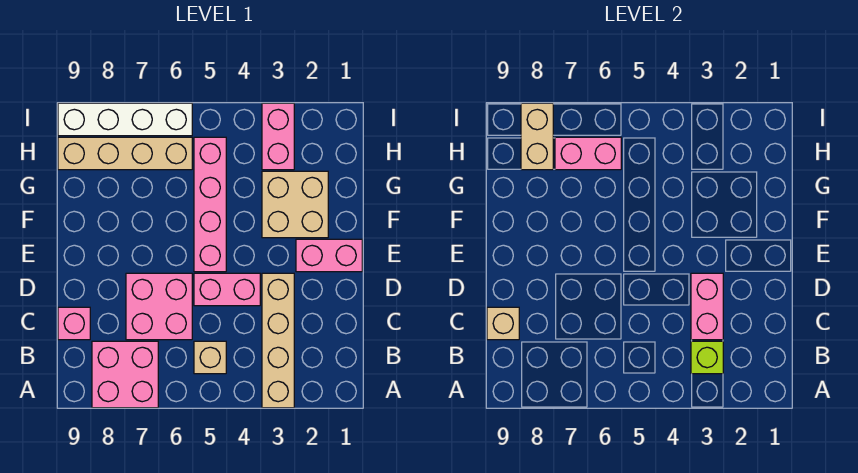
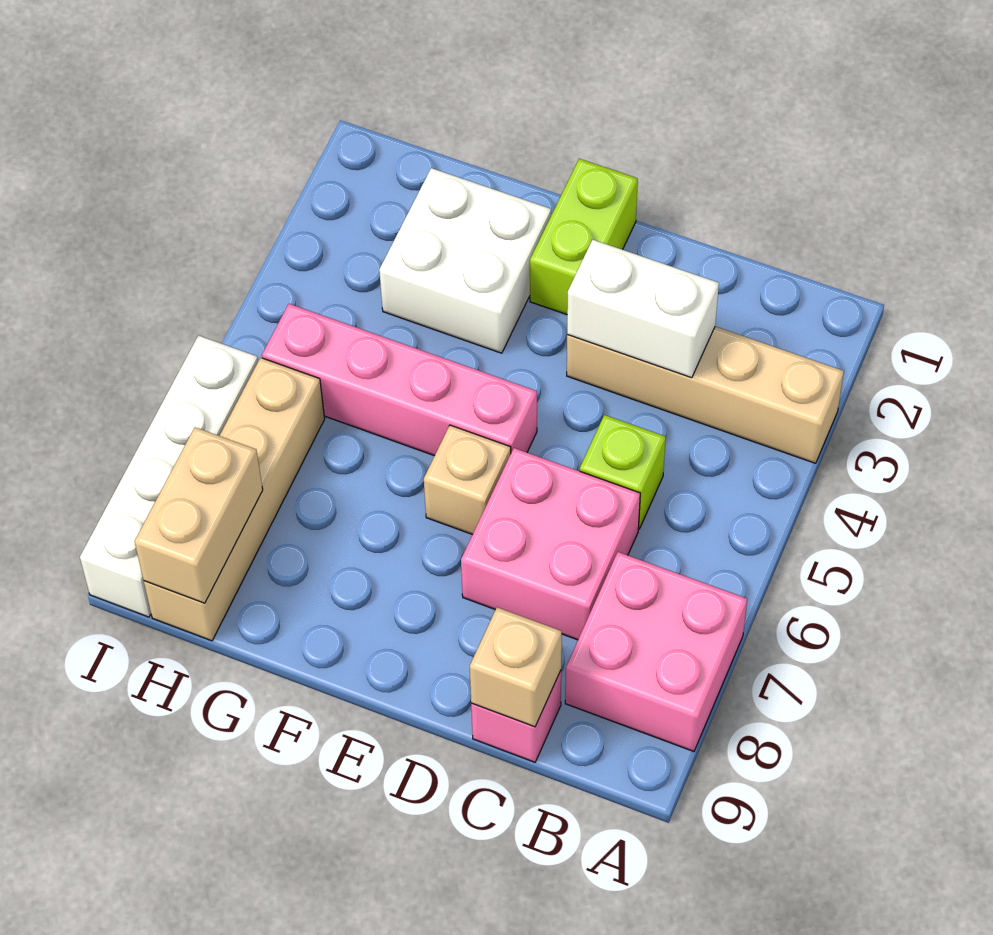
lime 1x1 brick [691,341,723,374] -> lime 1x1 brick moved to [580,415,666,529]
tan 1x1 brick [194,341,226,374] -> tan 1x1 brick moved to [424,425,511,535]
pink 1x2 brick [691,273,723,340] -> white 1x2 brick [567,240,719,378]
pink 1x2 brick [194,273,260,306] -> none
pink 1x2 brick [296,239,362,272] -> lime 1x2 brick [530,159,638,315]
tan 2x2 brick [262,171,328,238] -> white 2x2 brick [379,168,551,353]
pink 1x2 brick [262,103,294,170] -> none
pink 1x2 brick [555,137,621,170] -> none
tan 1x2 brick [521,103,553,170] -> tan 1x2 brick turned to [135,427,263,603]

